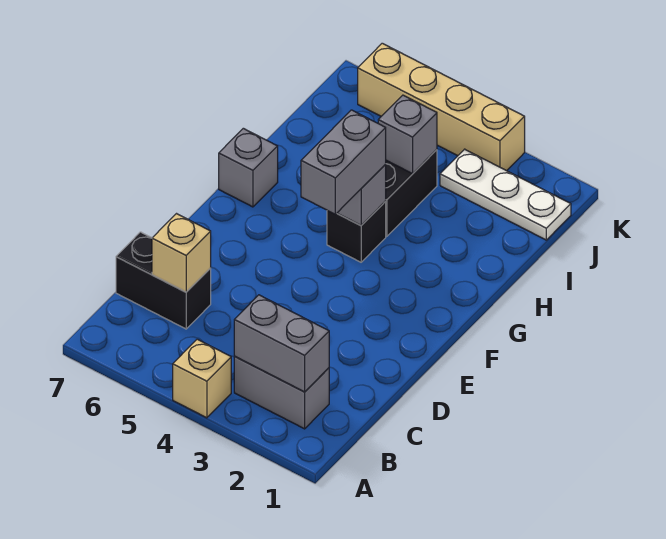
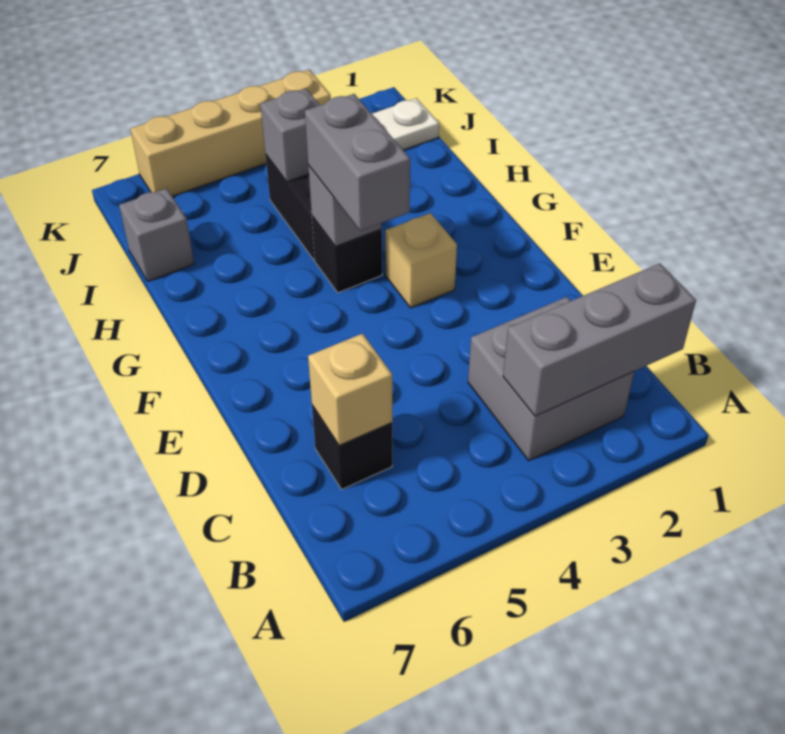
tan 1x1 brick [173,339,231,418] -> tan 1x1 brick moved to [385,213,457,308]
grey 1x2 brick [234,356,329,429] -> grey 2x2 brick [468,297,634,461]
grey 1x2 brick [234,295,329,392] -> grey 1x3 brick [503,263,696,416]
black 1x2 brick [116,232,211,329] -> black 1x1 brick [312,405,392,490]
grey 1x1 brick [219,128,278,207] -> grey 1x1 brick moved to [119,188,194,281]

